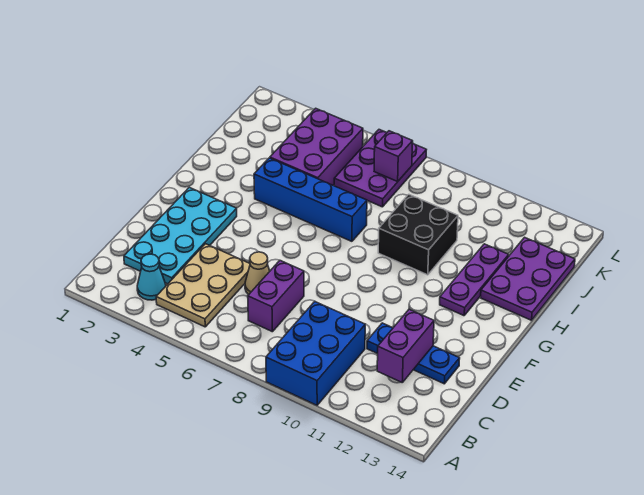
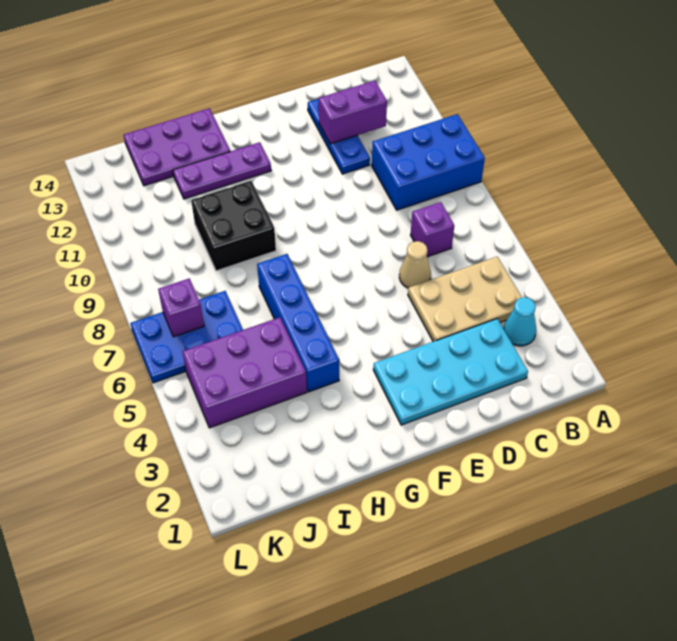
purple 1x2 brick [248,261,304,332] -> purple 1x1 brick [411,202,454,257]
purple 2x3 plate [334,130,426,207] -> blue 2x3 plate [130,291,243,383]

